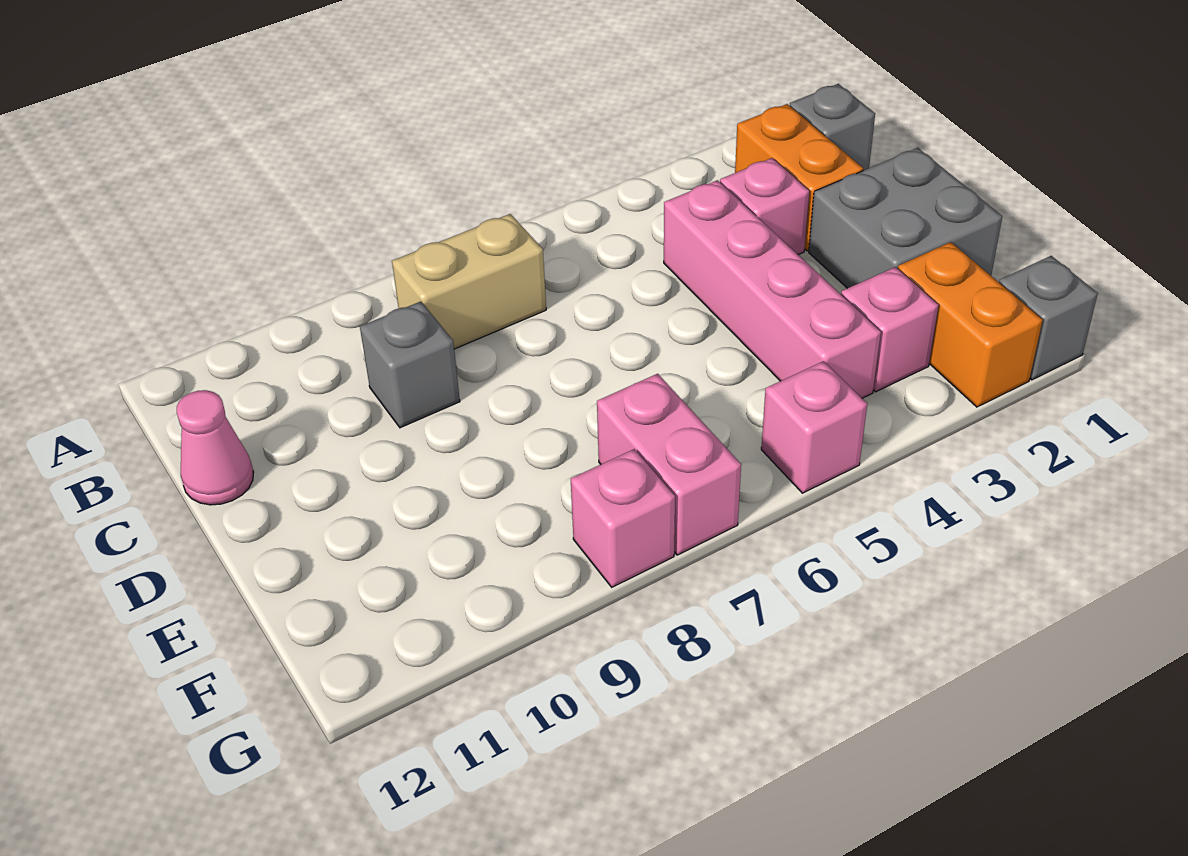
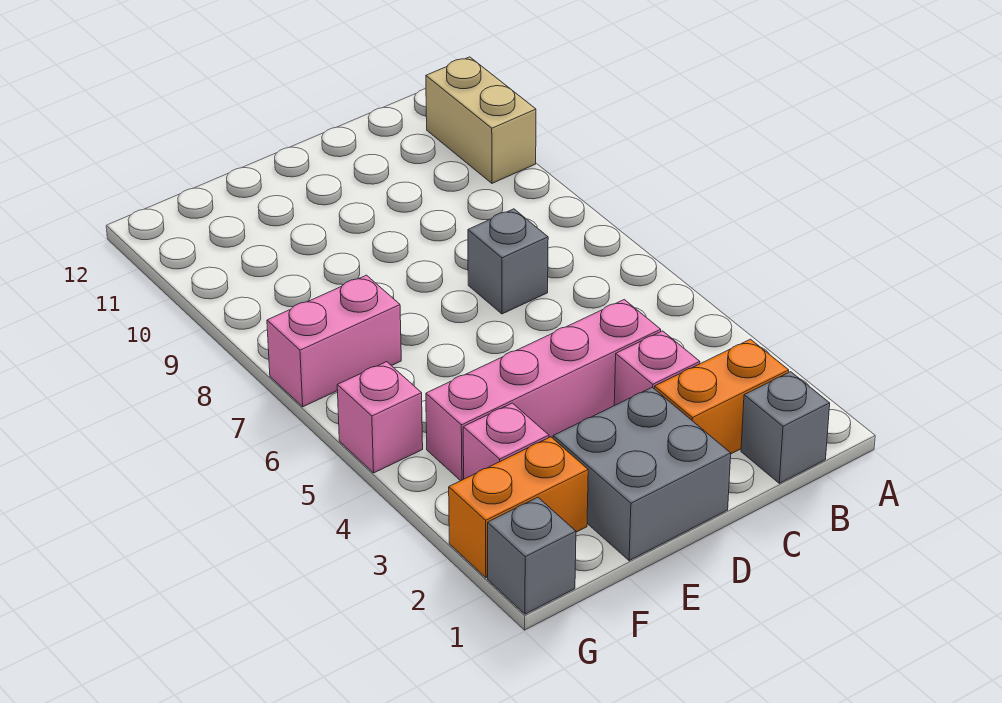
tan 1x2 brick [392,214,546,349] -> tan 1x2 brick moved to [426,57,536,183]
grey 1x1 brick [360,302,460,428] -> grey 1x1 brick moved to [468,209,548,314]
pink 1x1 cone [177,390,254,505] -> none
pink 1x1 brick [571,449,675,587] -> none

